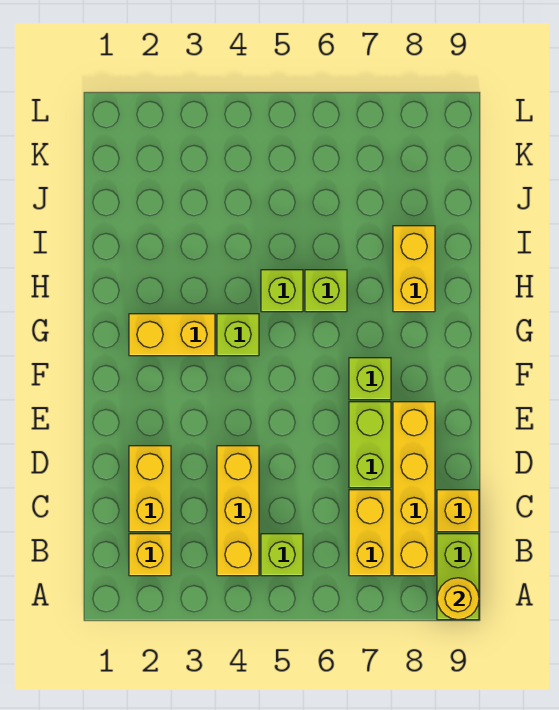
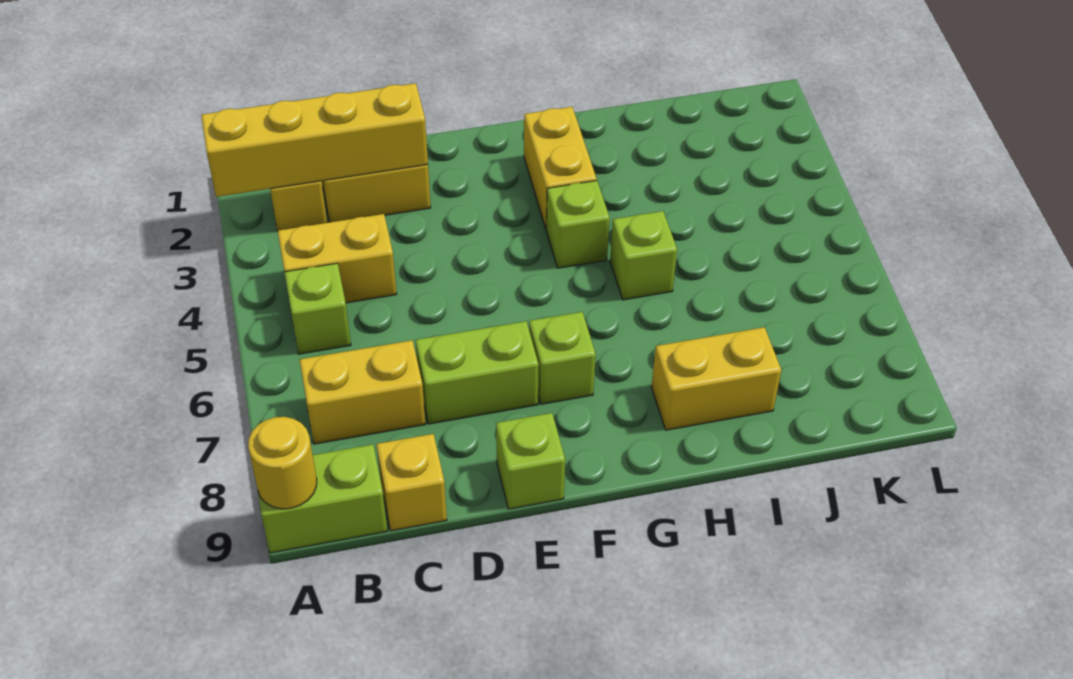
yellow 1x3 brick [217,446,259,576] -> yellow 1x2 brick [277,214,397,303]
yellow 1x4 brick [393,402,435,576] -> yellow 1x4 brick moved to [201,83,428,197]
lime 1x1 brick [305,270,347,312] -> lime 1x1 brick moved to [496,413,565,509]

